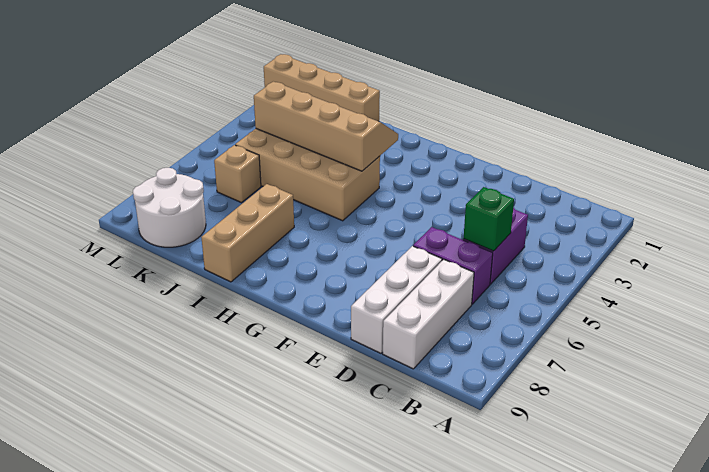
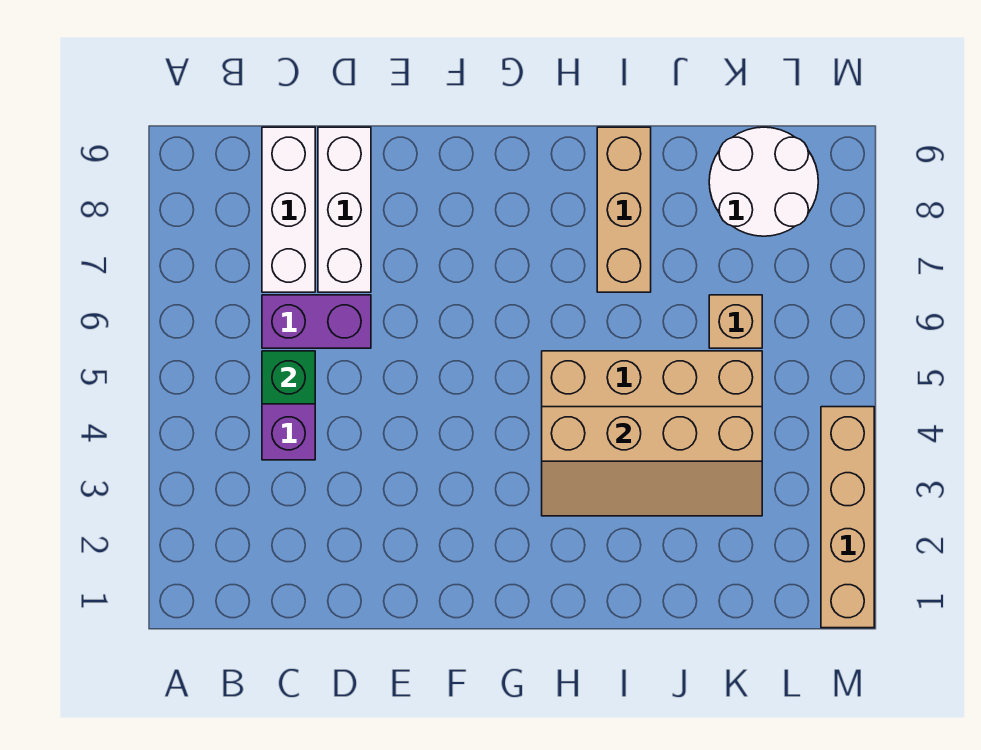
tan 1x4 brick [264,54,380,121] -> tan 1x4 brick turned to [821,407,874,628]

